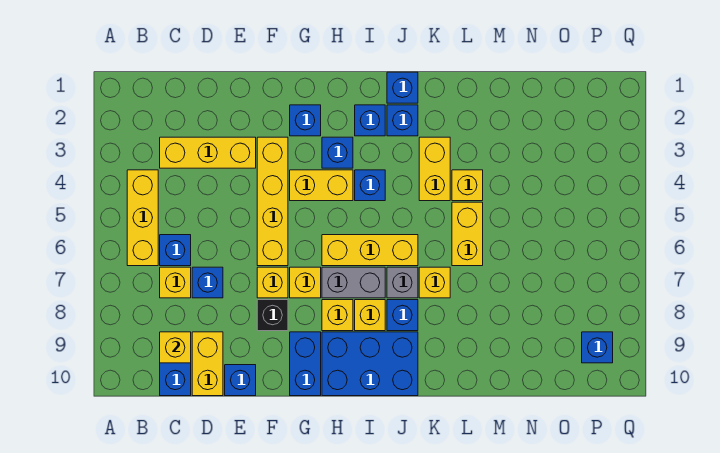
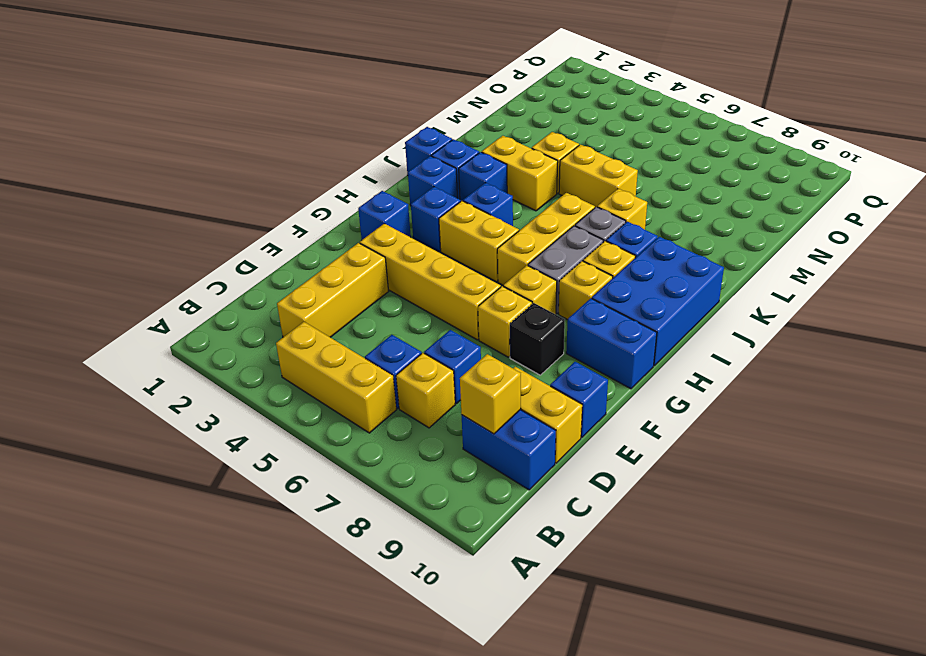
yellow 1x2 brick [290,170,353,201] -> yellow 1x2 brick turned to [439,201,519,282]
blue 1x1 brick [582,332,613,363] -> blue 1x1 brick moved to [459,152,507,201]

